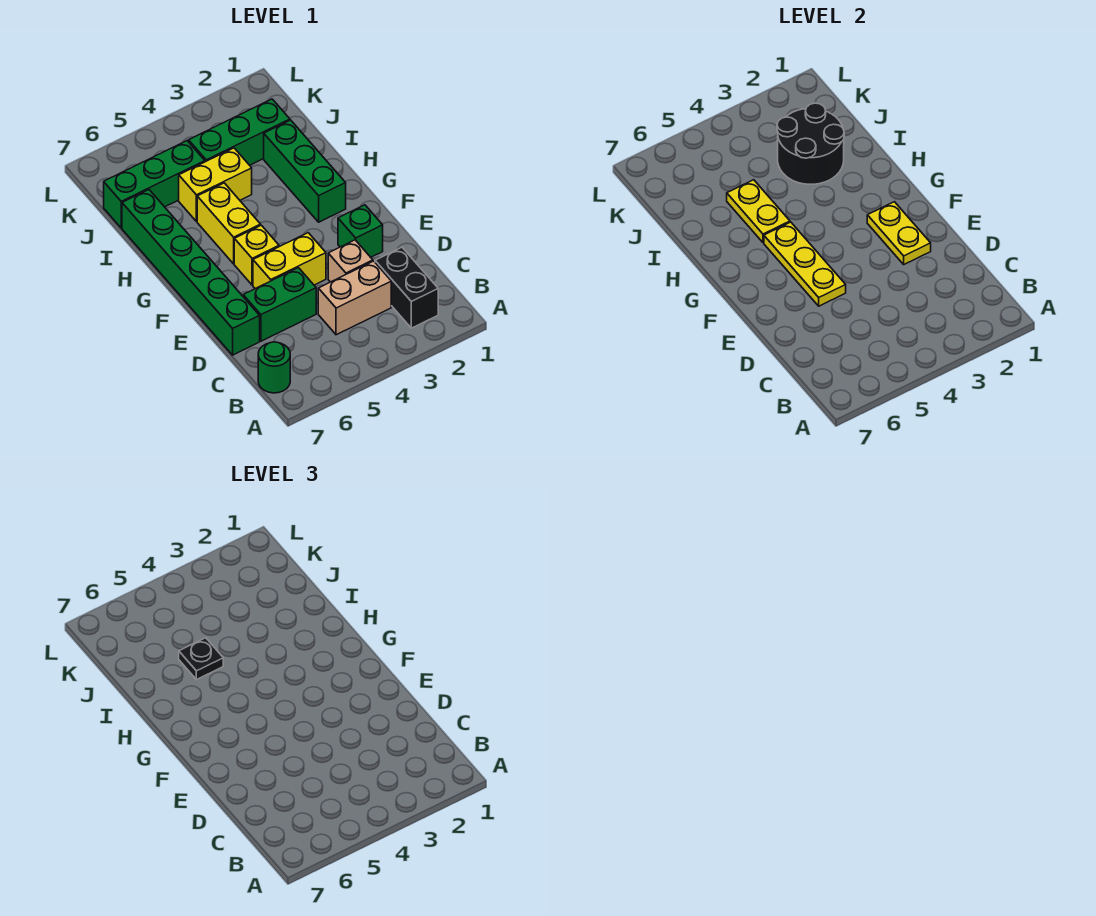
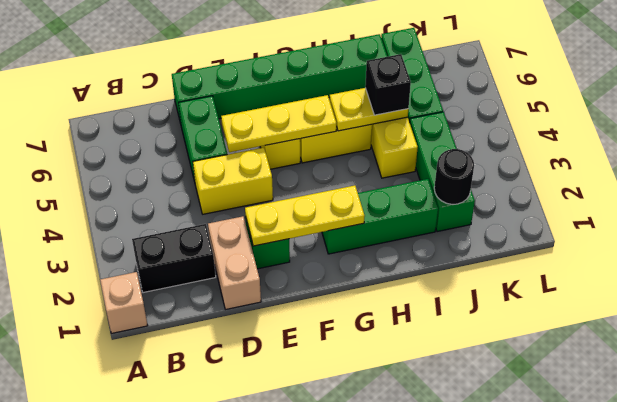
green 1x1 round brick [258,342,290,393] -> none
tan 1x2 brick [318,261,391,335] -> tan 1x2 brick moved to [208,216,261,309]
tan 1x1 brick [328,240,373,282] -> tan 1x1 brick moved to [100,272,148,333]
yellow 1x2 plate [867,202,931,264] -> yellow 1x3 plate [245,185,365,246]
yellow 1x2 brick [253,233,326,289] -> yellow 1x2 brick turned to [193,147,273,214]
black 2x2 round brick [777,103,844,184] -> black 1x1 round brick [434,149,474,204]
black 1x1 plate [179,638,223,680] -> black 1x1 brick [365,54,411,115]

